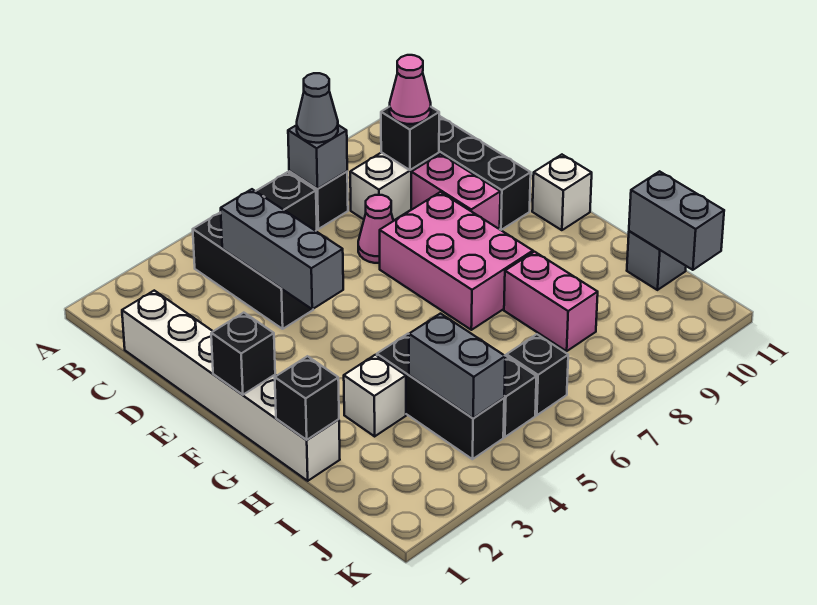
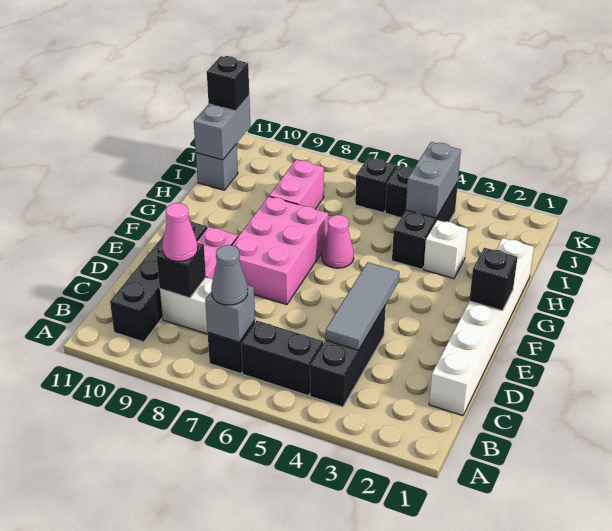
grey 1x3 brick [221,189,343,309] -> grey 1x3 tile [325,262,399,350]
pink 1x1 cone [358,195,393,263] -> pink 1x1 cone moved to [322,215,354,268]
white 1x1 brick [532,155,592,230] -> none
black 1x1 brick [275,356,339,440] -> black 1x1 brick moved to [207,56,249,111]

